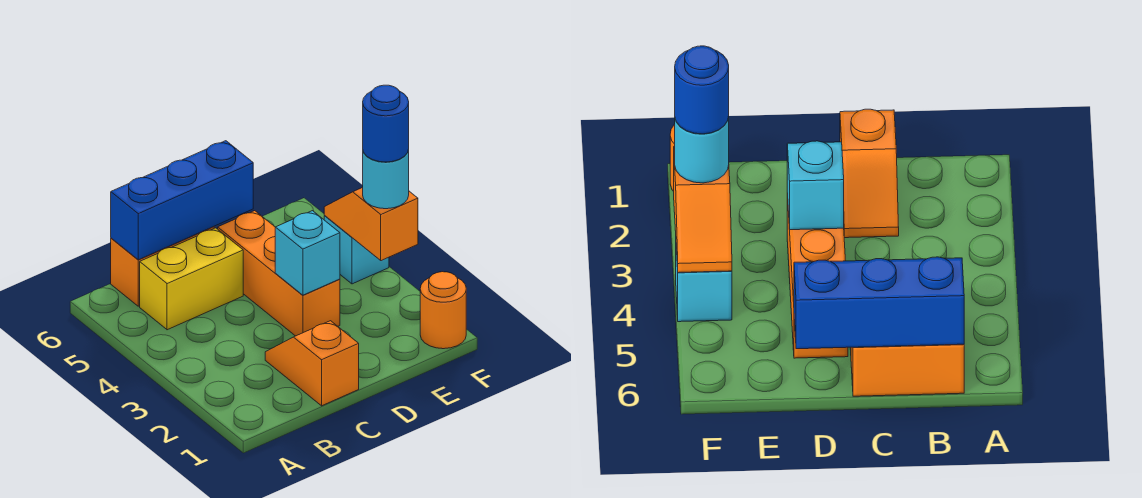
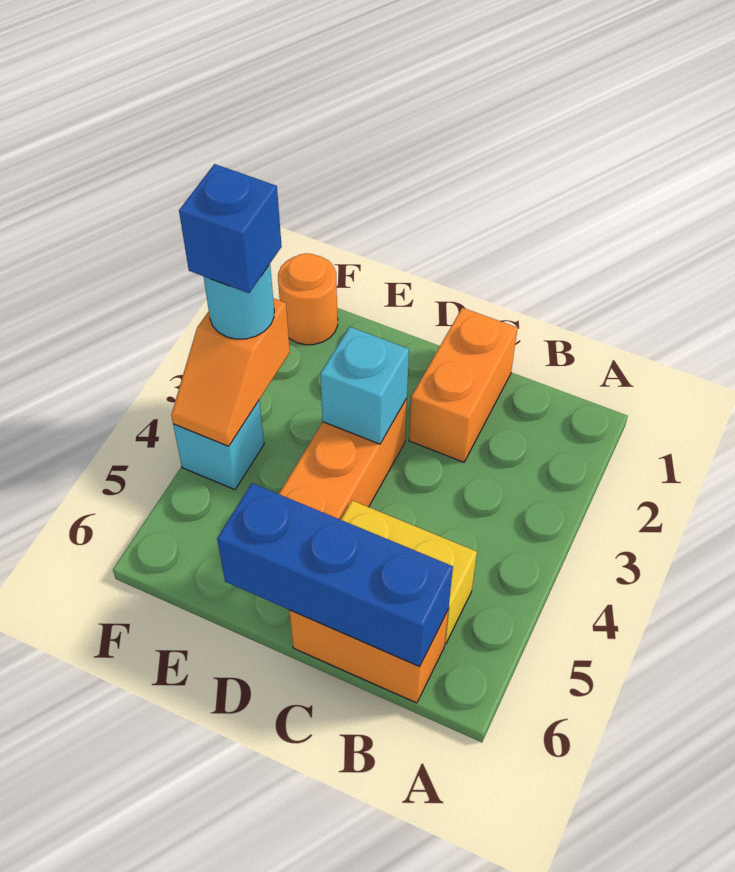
orange 1x2 slope [265,321,359,406] -> orange 1x2 brick [409,308,518,462]
blue 1x1 round brick [363,85,409,162] -> blue 1x1 brick [179,164,282,293]

